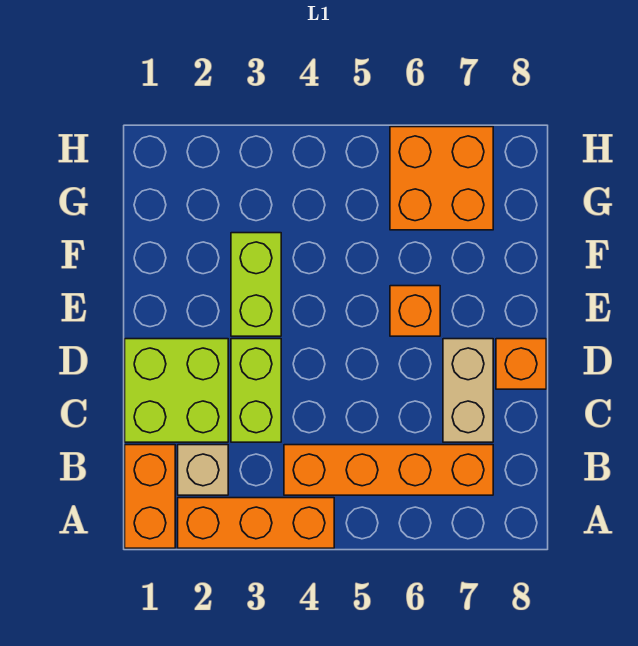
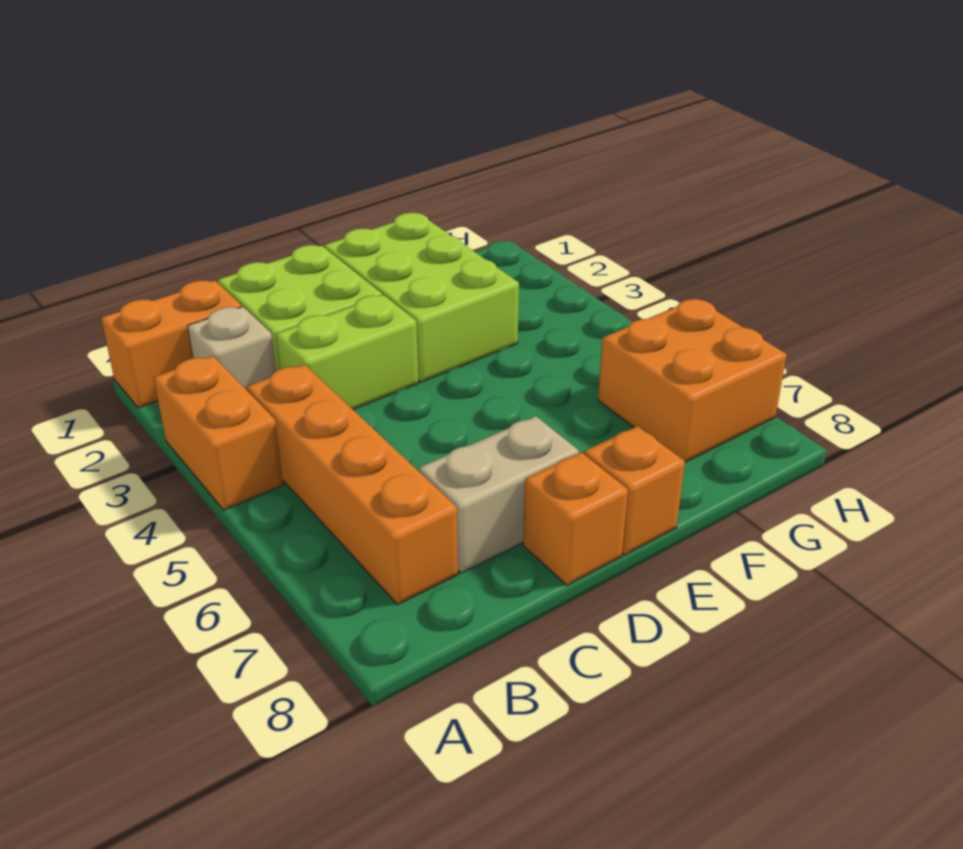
orange 1x3 brick [178,498,334,548] -> orange 1x2 brick [154,356,283,510]
lime 1x2 brick [231,233,281,336] -> lime 2x3 brick [324,213,519,382]
orange 1x1 brick [390,286,440,336] -> orange 1x1 brick moved to [584,426,685,555]

